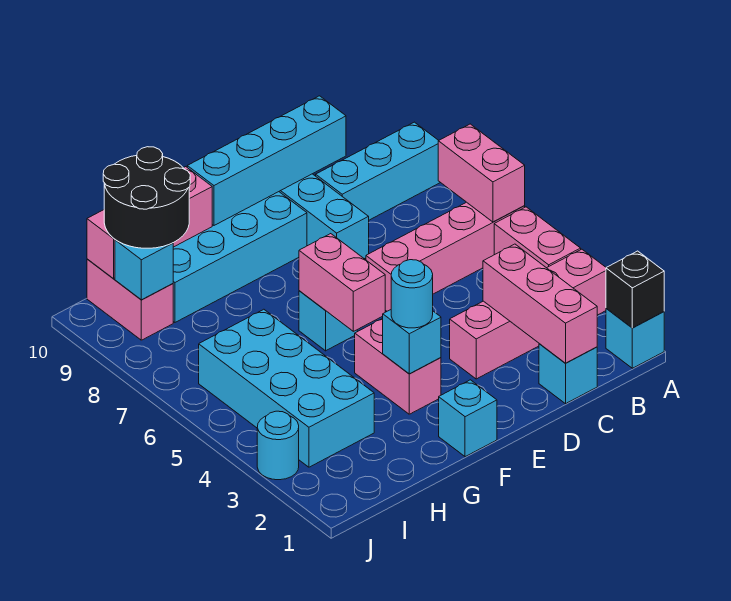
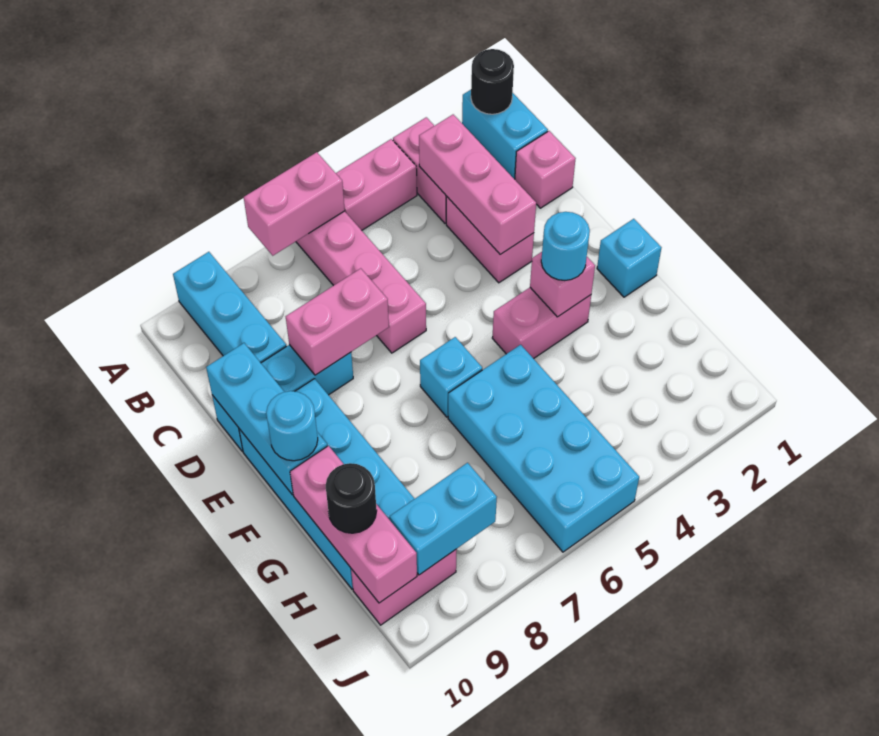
cyan 1x1 brick [606,308,664,368] -> cyan 1x2 brick [462,90,548,179]
black 1x1 brick [606,251,664,328] -> black 1x1 round brick [471,49,514,114]
cyan 1x1 brick [539,344,597,404] -> pink 1x1 brick [515,131,576,208]
pink 1x3 brick [483,244,597,363] -> pink 1x3 brick turned to [419,115,536,254]
cyan 1x4 brick [187,96,346,225] -> cyan 1x3 brick [206,343,327,495]
cyan 1x1 brick [383,310,441,374] -> pink 1x1 brick [530,252,595,317]
pink 1x2 brick [299,234,385,331] -> pink 1x2 brick moved to [286,268,389,375]
cyan 2x4 brick [199,309,374,467] -> cyan 2x4 brick turned to [448,345,639,552]
black 2x2 round brick [103,147,190,248] -> black 1x1 round brick [326,463,377,533]
cyan 1x1 brick [115,240,173,300] -> cyan 1x2 brick [390,463,497,575]
cyan 1x1 round brick [257,411,299,480] -> cyan 1x1 round brick moved to [266,391,318,461]

